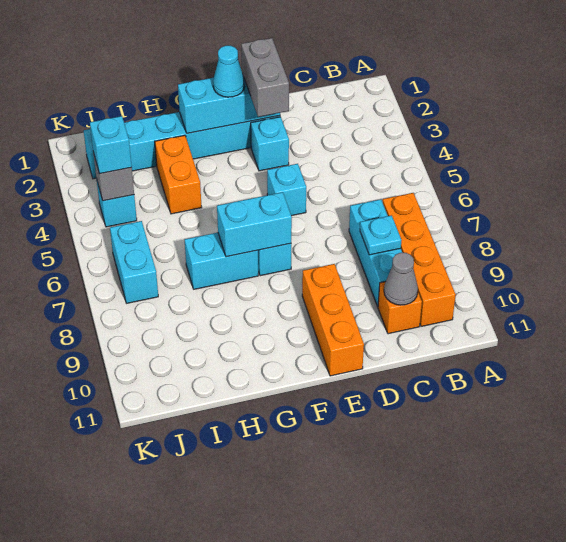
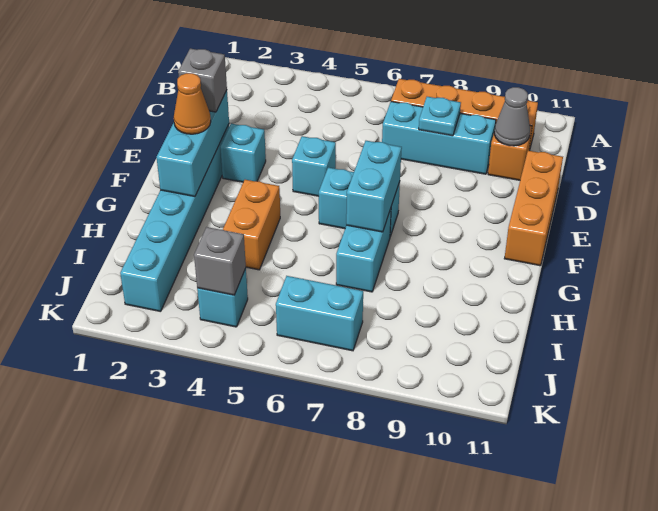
grey 1x2 brick [241,38,289,117] -> grey 1x1 brick [178,49,227,112]
orange 1x3 brick [302,264,364,376] -> orange 1x3 brick turned to [504,151,563,266]
cyan 1x1 cone [213,46,245,97] -> orange 1x1 cone [174,73,211,134]
orange 1x2 brick [155,135,202,214] -> orange 1x2 brick turned to [223,180,280,270]
cyan 1x1 brick [90,116,132,174] -> none

